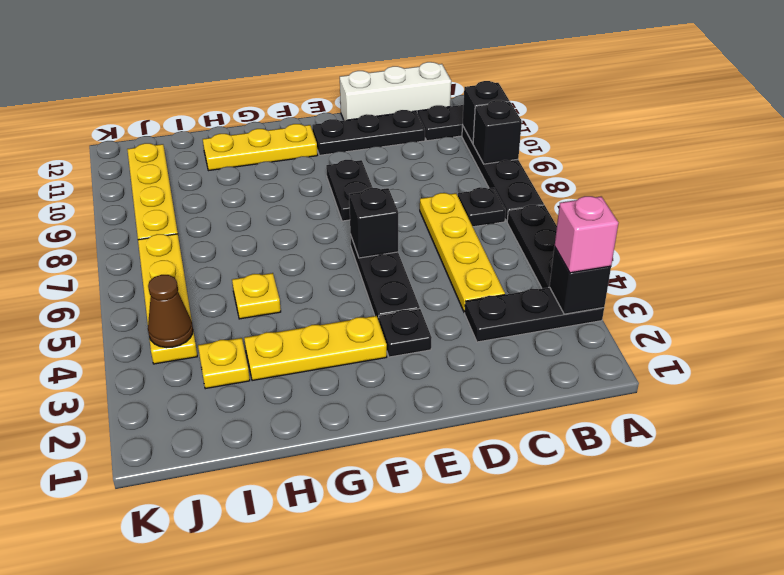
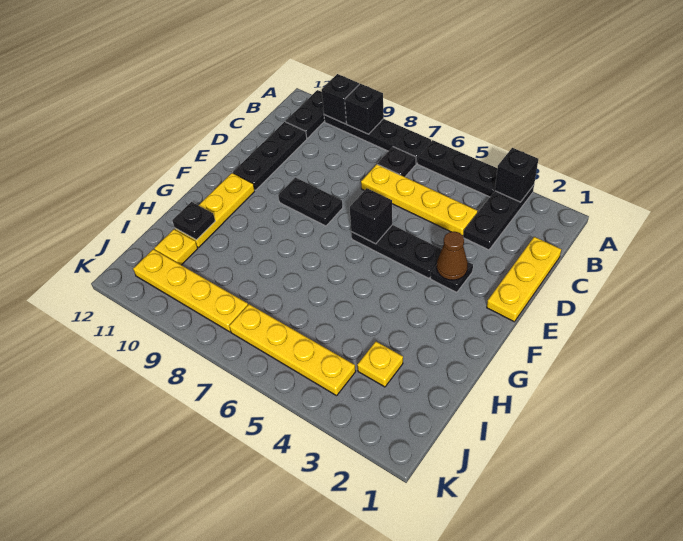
pink 1x1 brick [555,196,618,273] -> none
white 1x3 brick [340,62,451,120] -> none
yellow 1x3 plate [244,316,387,381] -> yellow 1x3 plate moved to [487,237,561,322]
yellow 1x1 plate [232,273,281,319] -> yellow 1x1 plate moved to [154,229,198,265]
none -> black 1x1 plate [172,202,215,240]
brown 1x1 cone [148,275,193,348] -> brown 1x1 cone moved to [437,232,468,280]

